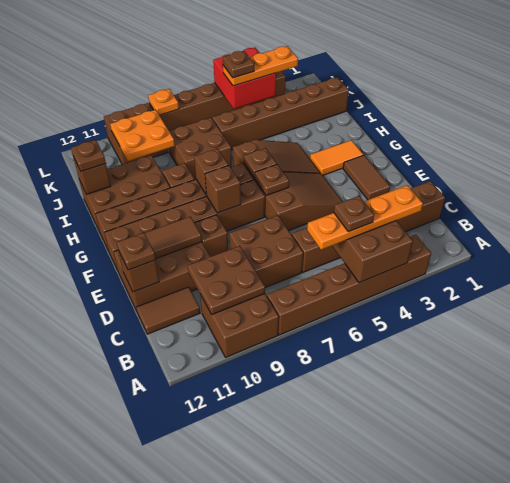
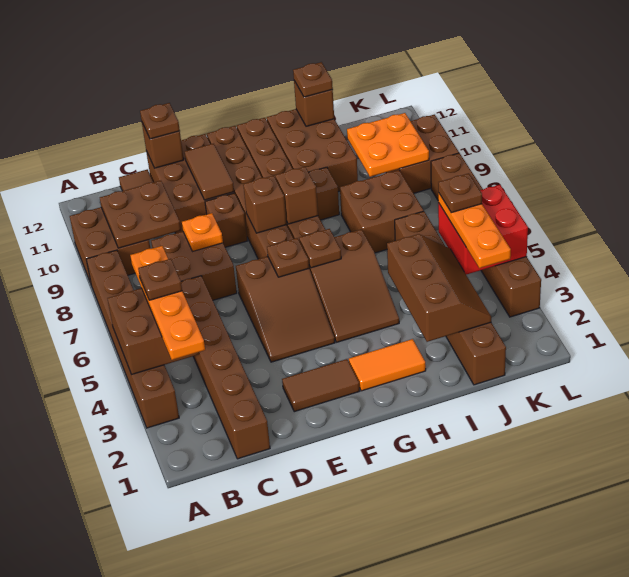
orange 1x2 tile [310,140,364,175] -> orange 1x2 tile turned to [349,339,426,391]
none -> brown 2x3 slope [387,234,491,342]
orange 1x1 plate [148,89,179,115] -> orange 1x1 plate moved to [182,213,223,251]

